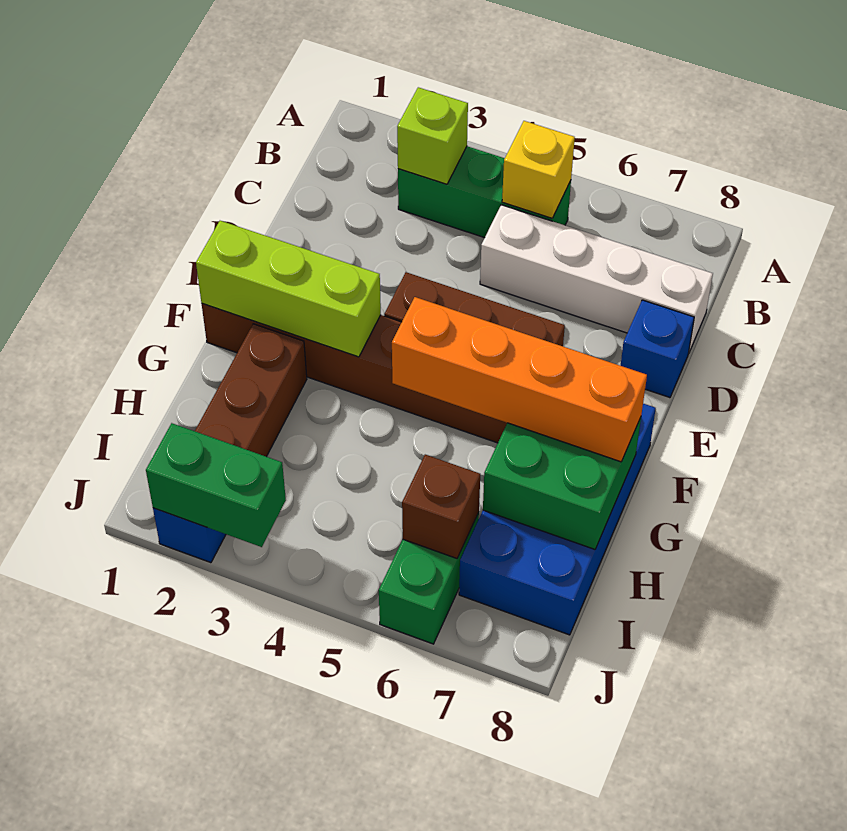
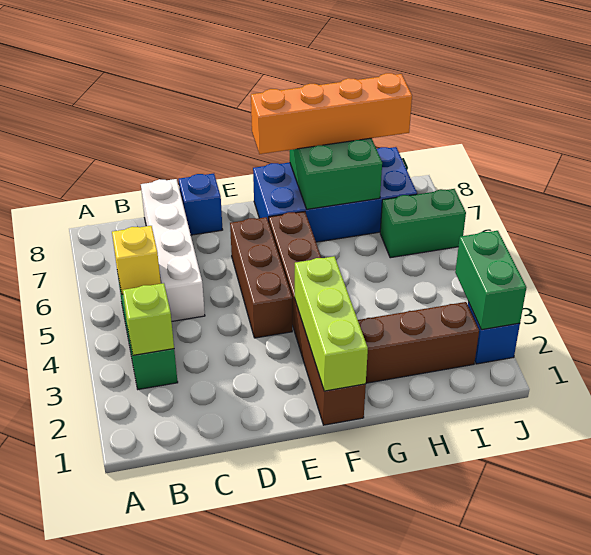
orange 1x4 brick [392,297,647,462] -> orange 1x4 brick turned to [251,73,412,154]
brown 1x1 brick [402,455,480,558] -> none

